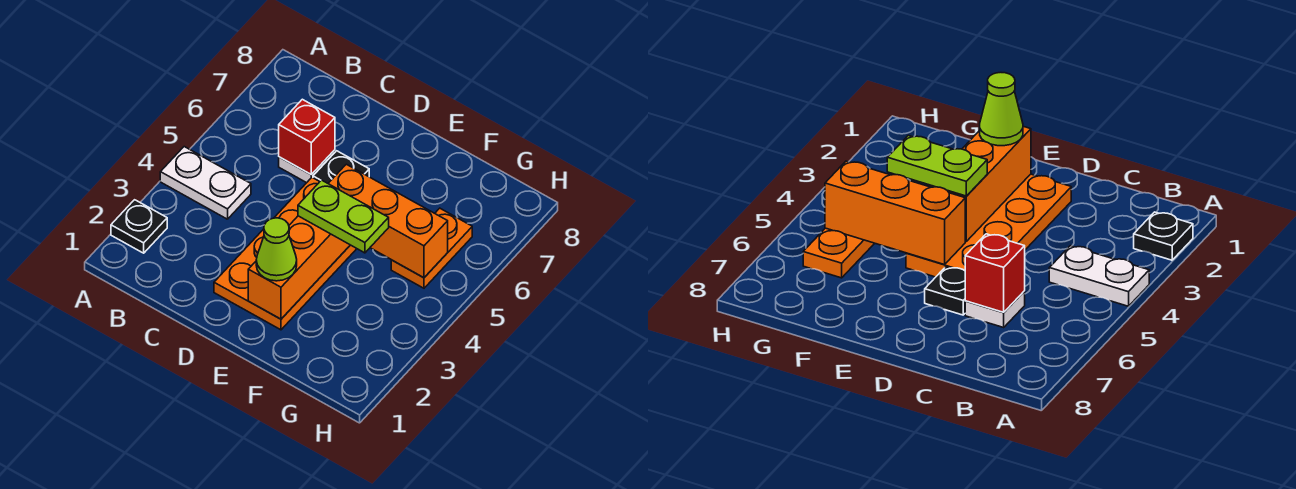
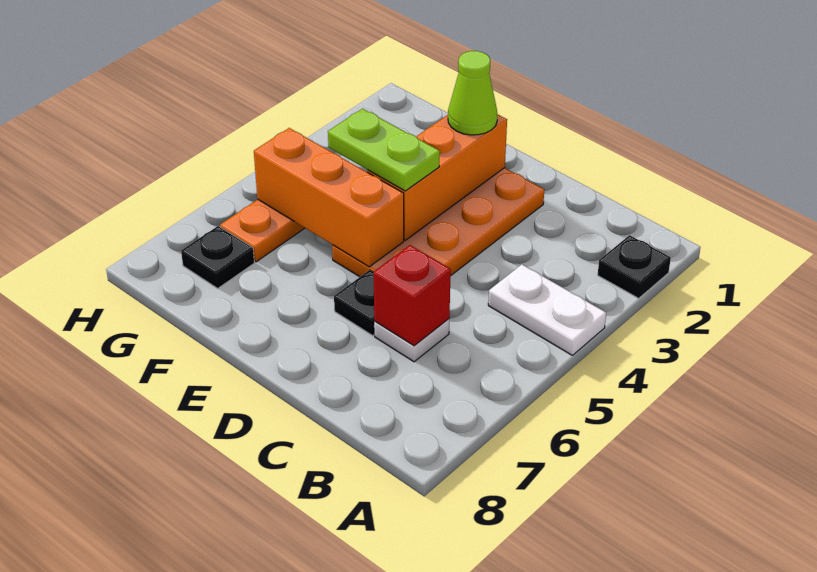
none -> black 1x1 plate [181,226,254,288]

